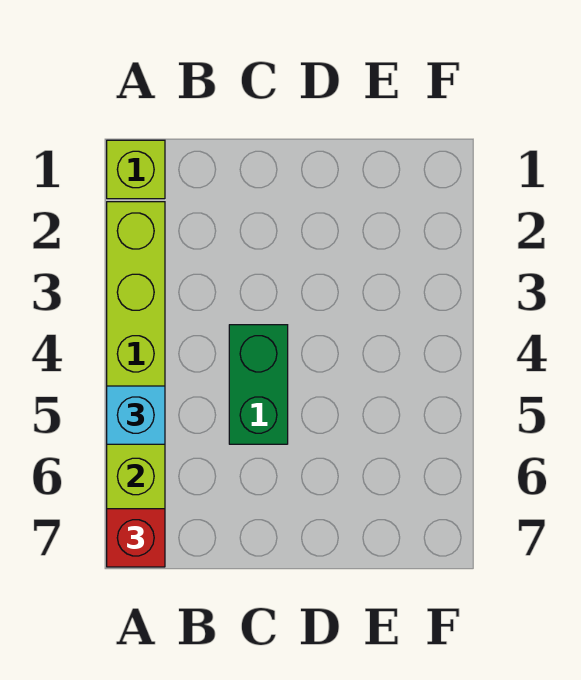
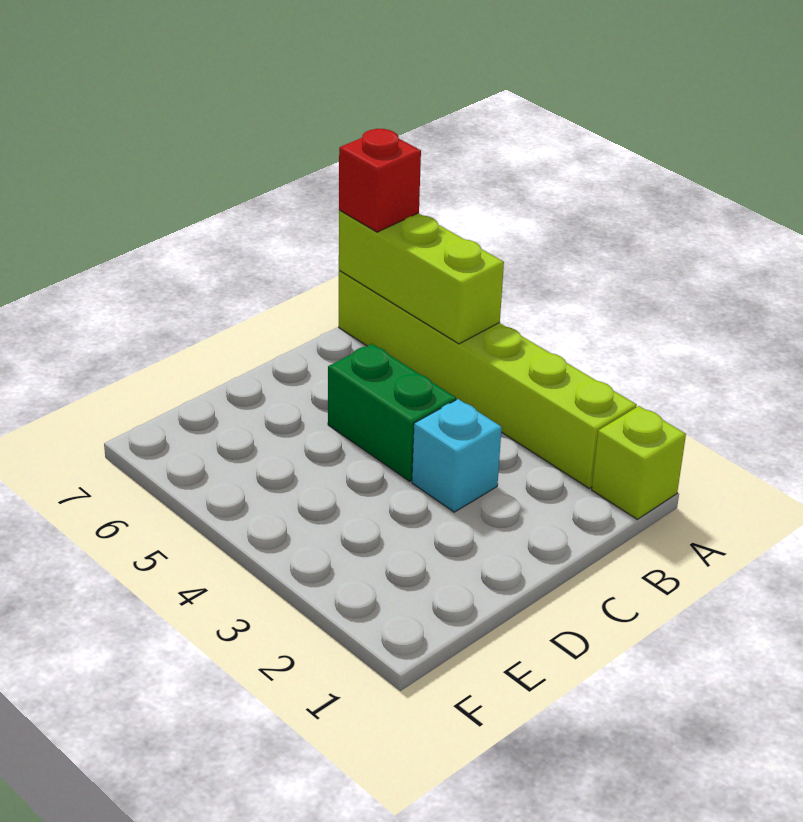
cyan 1x1 brick [107,386,165,444] -> cyan 1x1 brick moved to [412,399,502,512]

